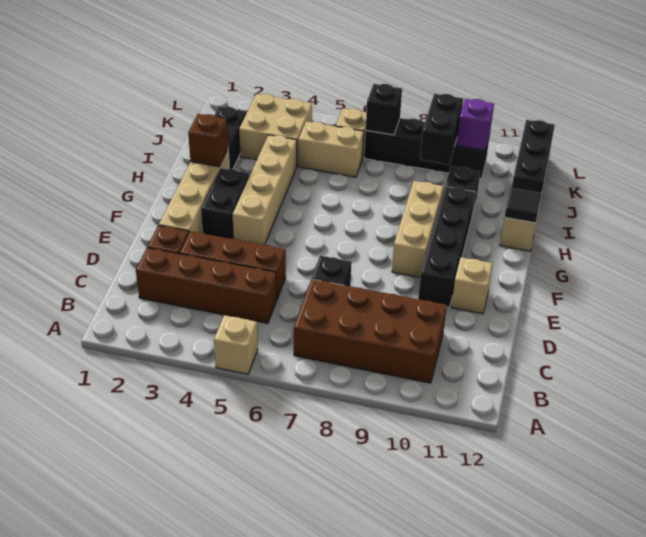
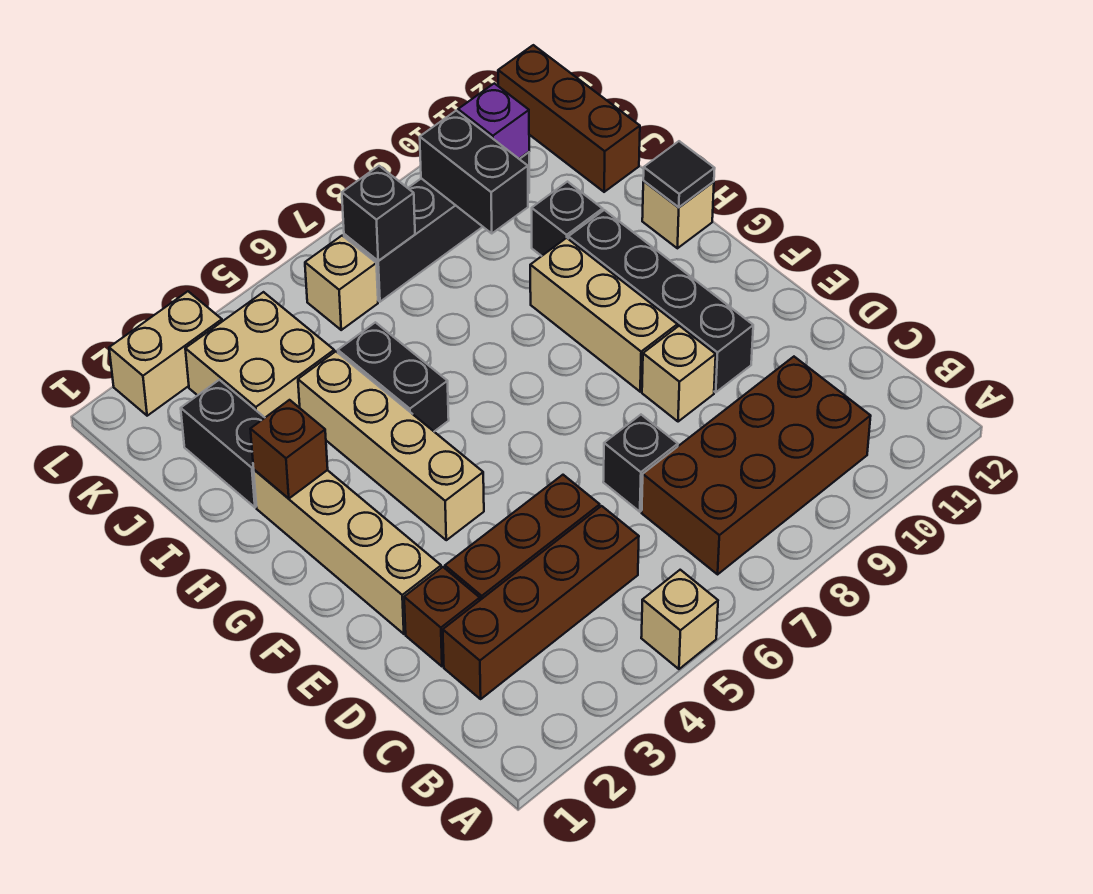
tan 1x1 brick [451,257,493,314] -> tan 1x1 brick moved to [642,326,716,422]
black 1x2 brick [201,168,249,239] -> black 1x2 brick moved to [338,322,449,431]
tan 1x2 brick [298,121,364,177] -> tan 1x2 brick moved to [109,291,222,416]
black 1x3 brick [512,120,555,205] -> brown 1x3 brick [498,45,640,192]

